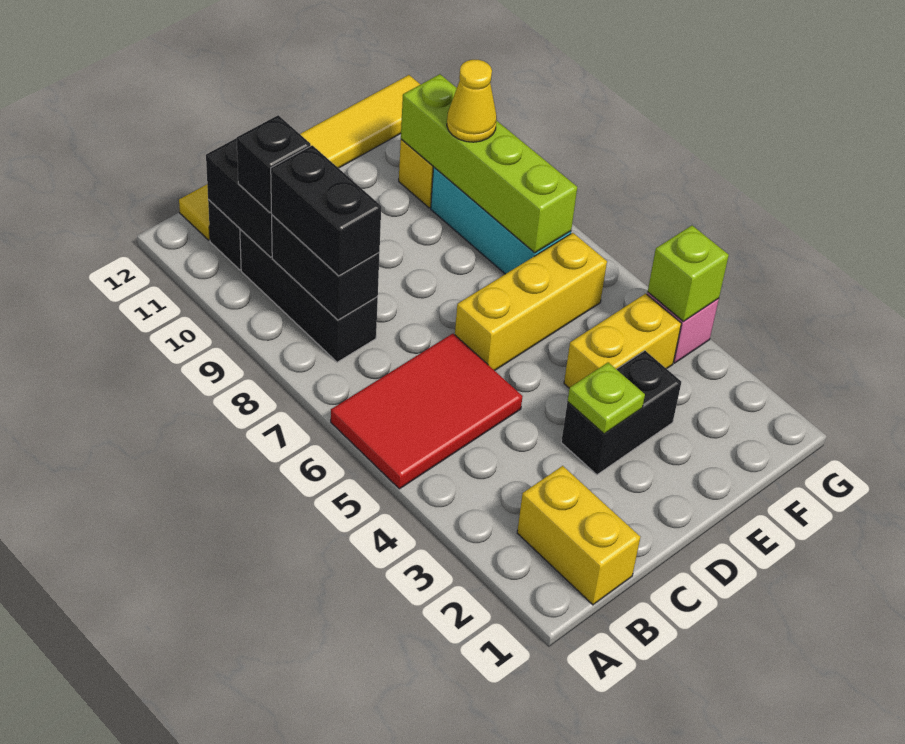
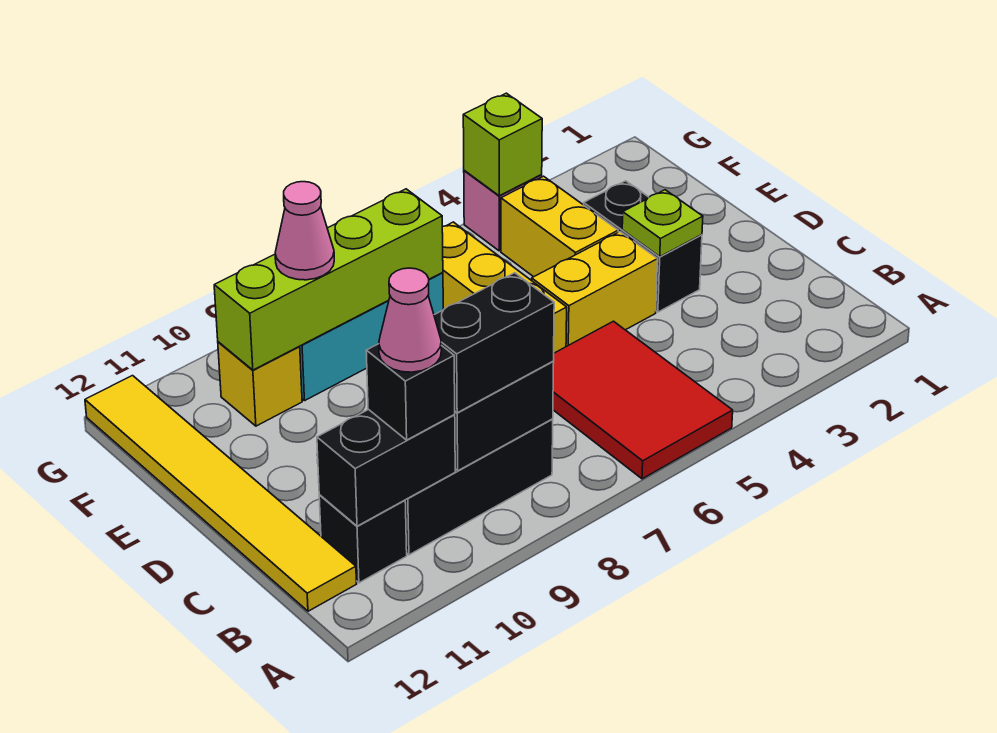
yellow 1x2 brick [517,466,640,605] -> yellow 1x2 brick moved to [532,232,658,347]
none -> pink 1x1 cone [379,268,441,372]
yellow 1x1 cone [447,60,497,142] -> pink 1x1 cone [275,182,334,280]

